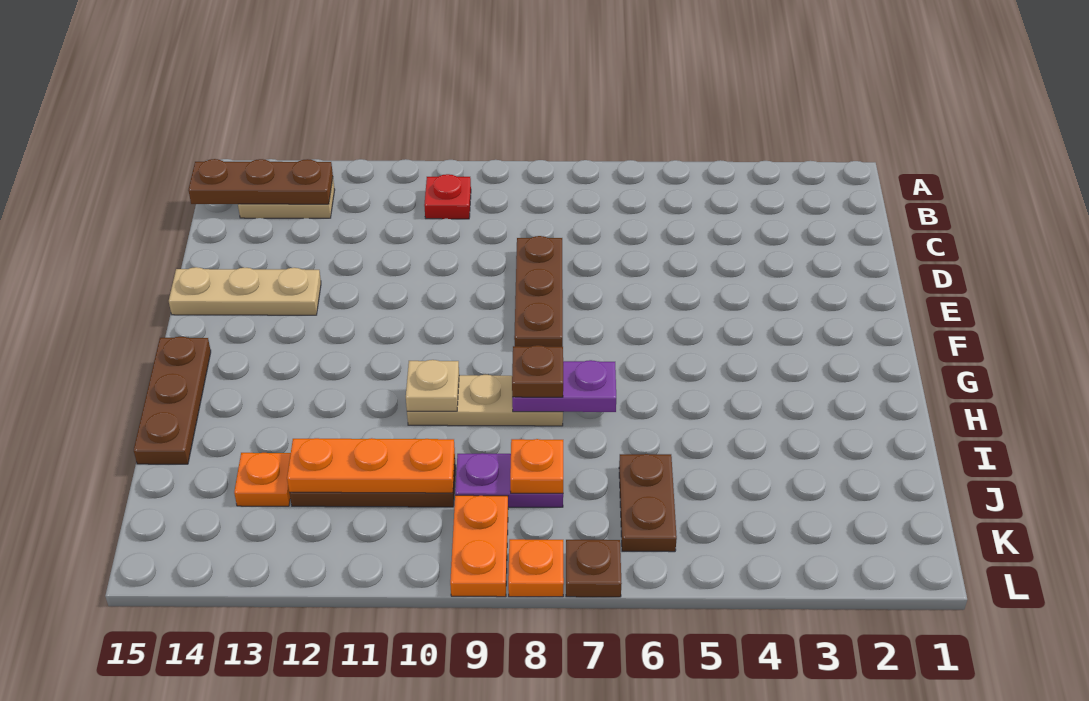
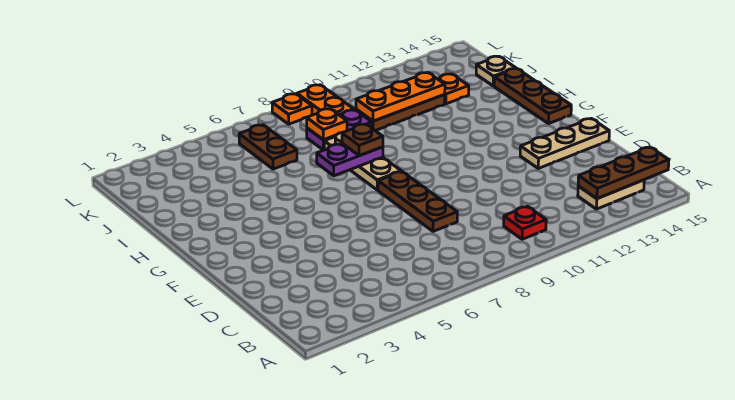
tan 1x3 plate [407,375,563,426] -> tan 1x3 plate turned to [324,132,401,190]
tan 1x1 plate [406,360,459,411] -> tan 1x1 plate moved to [476,56,516,86]
brown 1x1 plate [566,540,622,597] -> none

